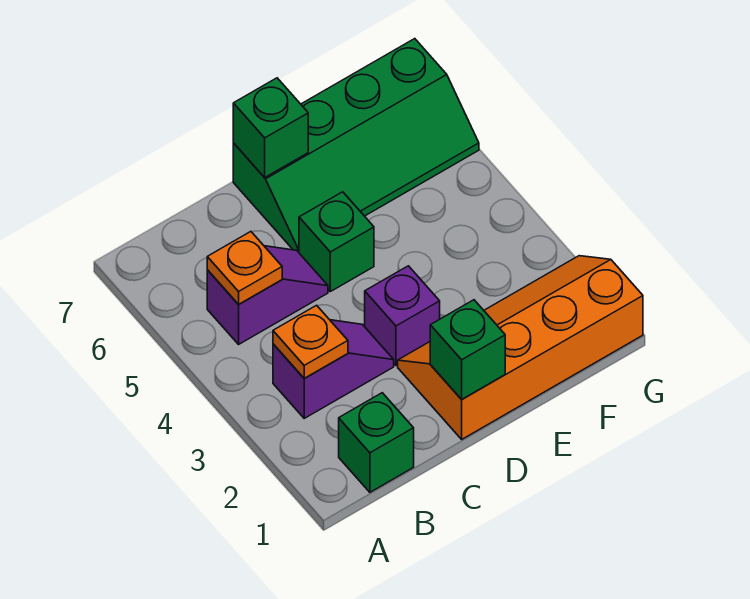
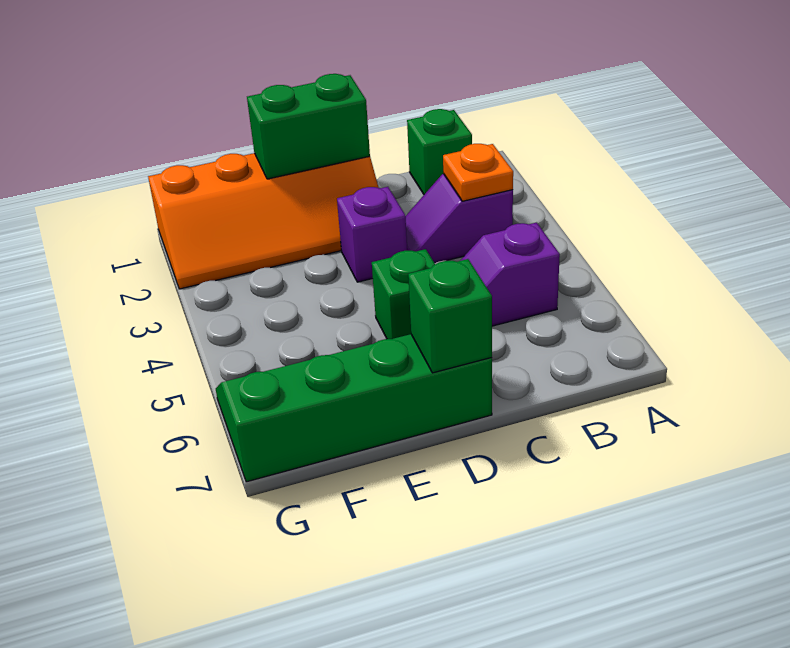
orange 1x1 plate [207,232,282,304] -> none
green 1x1 brick [430,300,505,399] -> green 1x2 brick [247,74,370,179]

